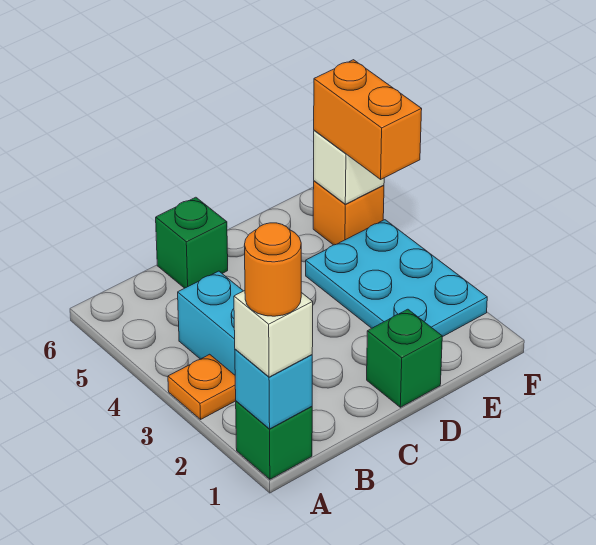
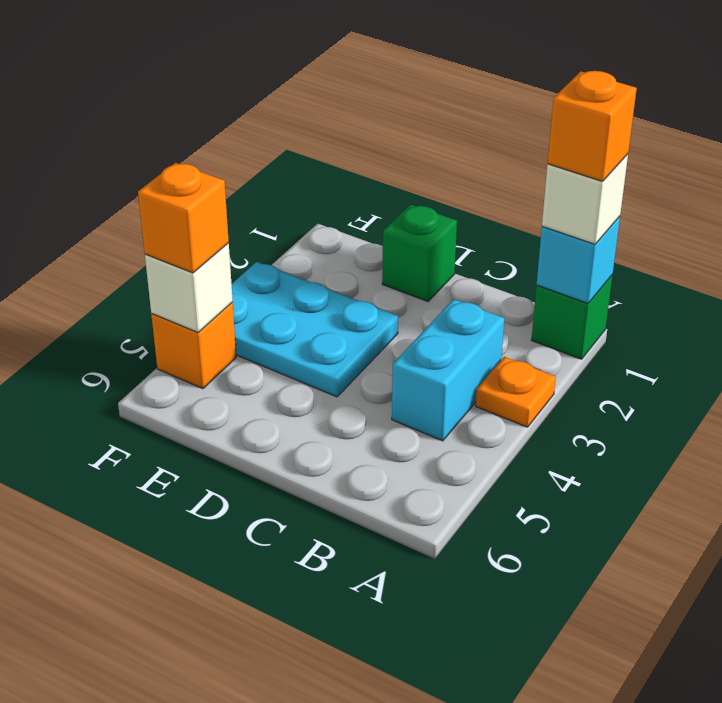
orange 1x1 round brick [245,223,301,316] -> orange 1x1 brick [548,71,637,181]
green 1x1 brick [156,197,228,288] -> none
cyan 2x3 plate [306,220,487,337] -> cyan 2x3 plate turned to [232,262,398,397]
orange 1x2 brick [314,60,422,179] -> orange 1x1 brick [138,163,229,273]

